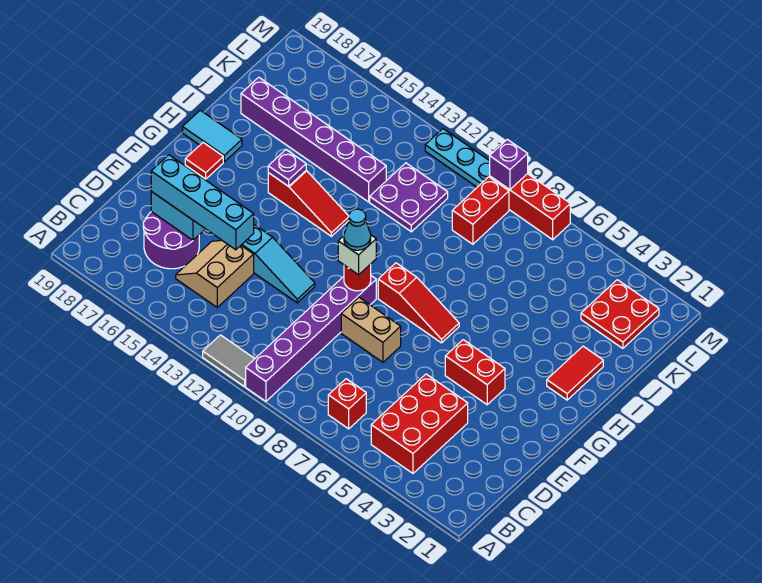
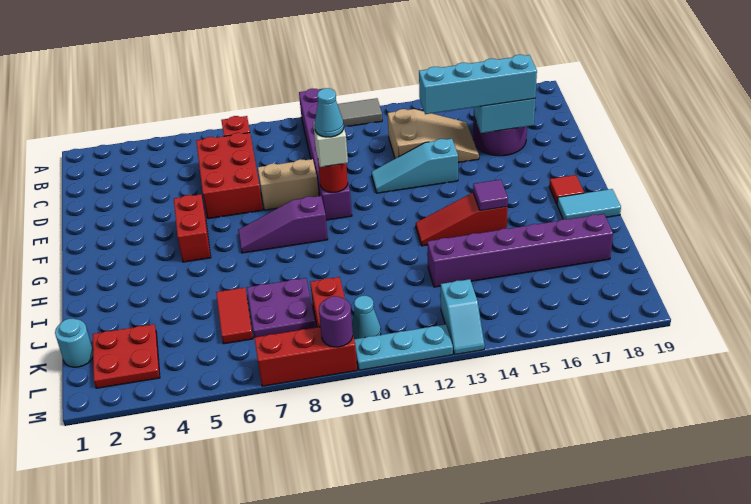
red 2x3 brick [371,374,468,473] -> red 2x3 brick moved to [196,133,263,219]
tan 2x2 slope [176,240,254,307] -> tan 2x3 slope [388,109,479,162]
red 1x2 brick [445,340,505,405] -> red 1x2 brick turned to [174,194,211,262]
red 1x3 slope [378,263,459,343] -> purple 1x3 slope [238,196,328,253]
red 1x2 tile [547,346,603,400] -> red 1x2 tile moved to [216,288,253,344]
purple 1x1 plate [268,150,306,186] -> purple 1x1 tile [473,180,508,211]
purple 2x2 plate [370,163,448,232] -> purple 2x2 plate moved to [247,278,316,337]
none -> cyan 1x1 round brick [55,319,93,367]
none -> cyan 1x1 cone [352,296,381,339]
none -> cyan 1x2 slope [441,279,485,354]
purple 1x1 brick [490,139,528,190] -> purple 1x1 round brick [319,296,353,347]

